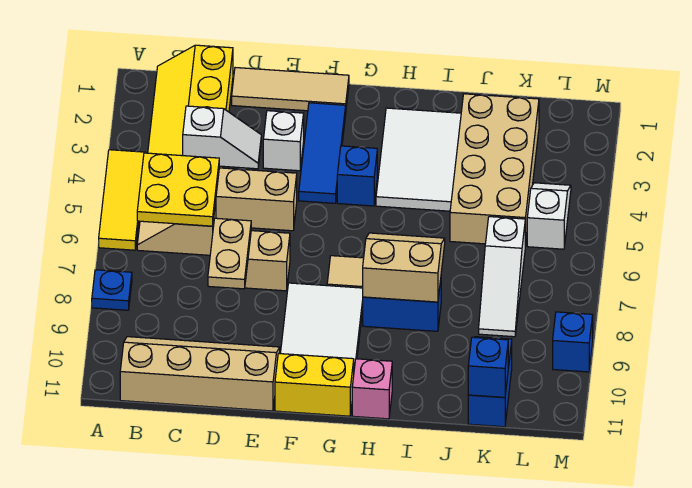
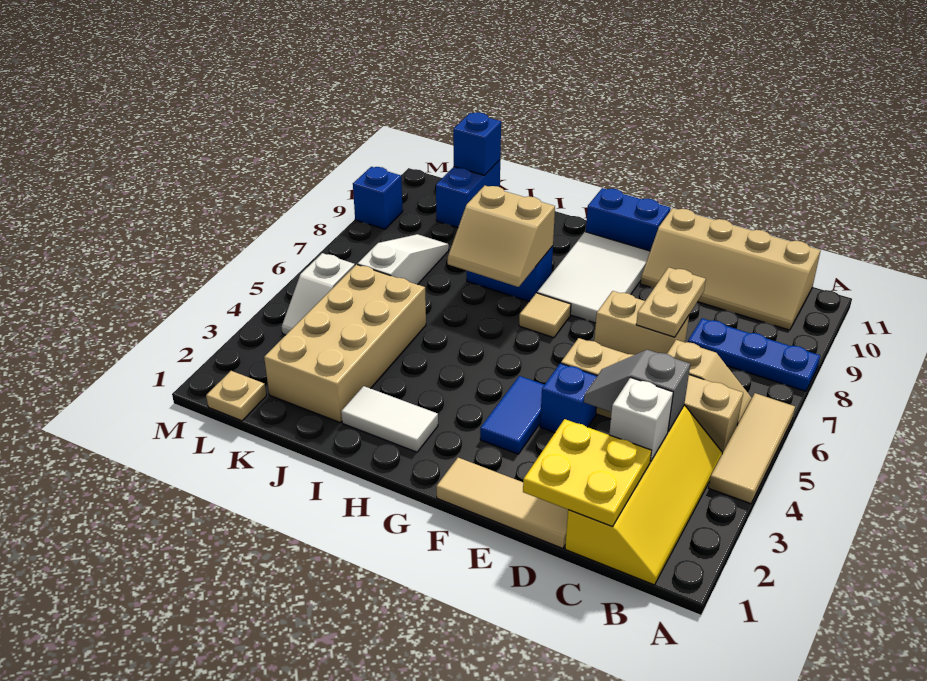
yellow 1x3 tile [99,150,145,250] -> tan 1x3 tile [709,393,795,504]
blue 1x1 plate [92,270,132,310] -> blue 1x3 plate [688,318,820,391]
yellow 2x2 plate [137,153,220,226] -> yellow 2x2 plate moved to [523,419,652,527]
white 1x2 slope [183,106,261,169] -> grey 1x2 slope [584,350,690,431]
white 1x1 brick [263,111,304,171] -> white 1x1 brick moved to [609,378,673,462]
blue 1x3 tile [299,103,346,203] -> blue 1x2 tile [480,376,544,454]
yellow 1x2 brick [275,354,354,416] -> blue 1x2 brick [586,188,671,251]
blue 1x1 brick [337,146,377,206] -> blue 1x1 brick moved to [540,363,597,433]
white 2x3 tile [376,108,461,211] -> white 1x2 tile [341,386,438,452]
pink 1x1 brick [352,359,392,419] -> none
none -> tan 1x1 plate [206,371,266,421]

